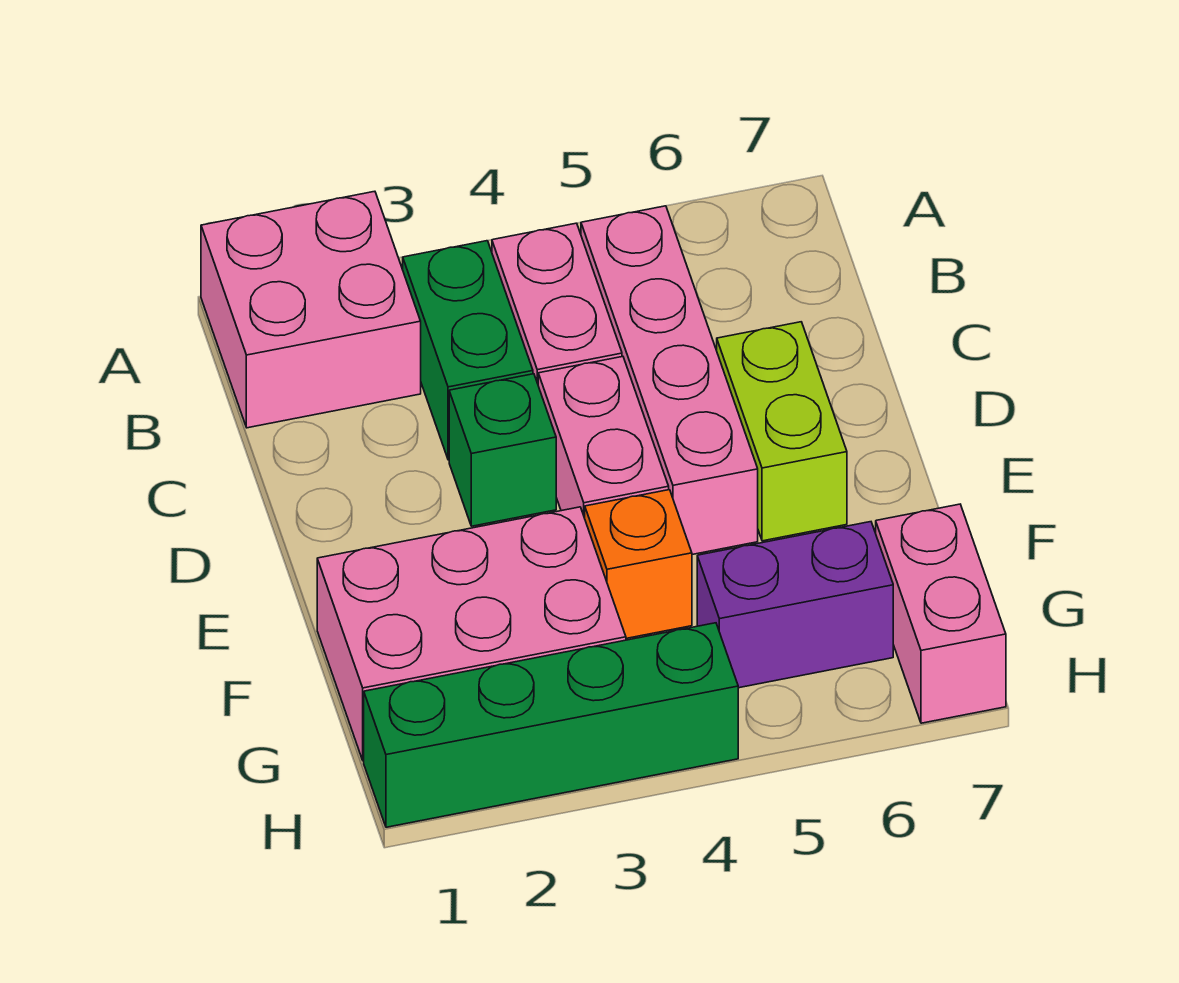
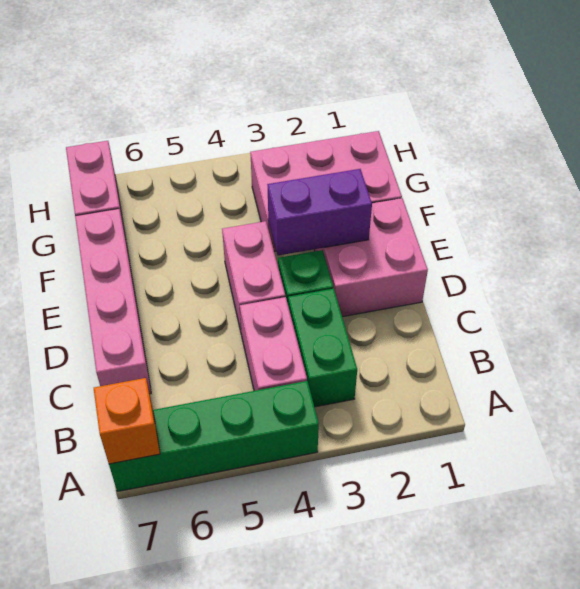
pink 2x2 brick [201,191,421,428] -> pink 2x2 brick moved to [314,198,428,317]
pink 1x4 brick [581,206,758,555] -> pink 1x4 brick moved to [75,209,151,394]
lime 1x2 brick [717,322,847,541] -> none
orange 1x1 brick [585,490,692,638] -> orange 1x1 brick moved to [94,378,160,464]
purple 1x2 brick [697,522,893,688] -> purple 1x2 brick moved to [267,169,372,255]
green 1x4 brick [364,623,738,827] -> green 1x4 brick moved to [109,381,319,492]

